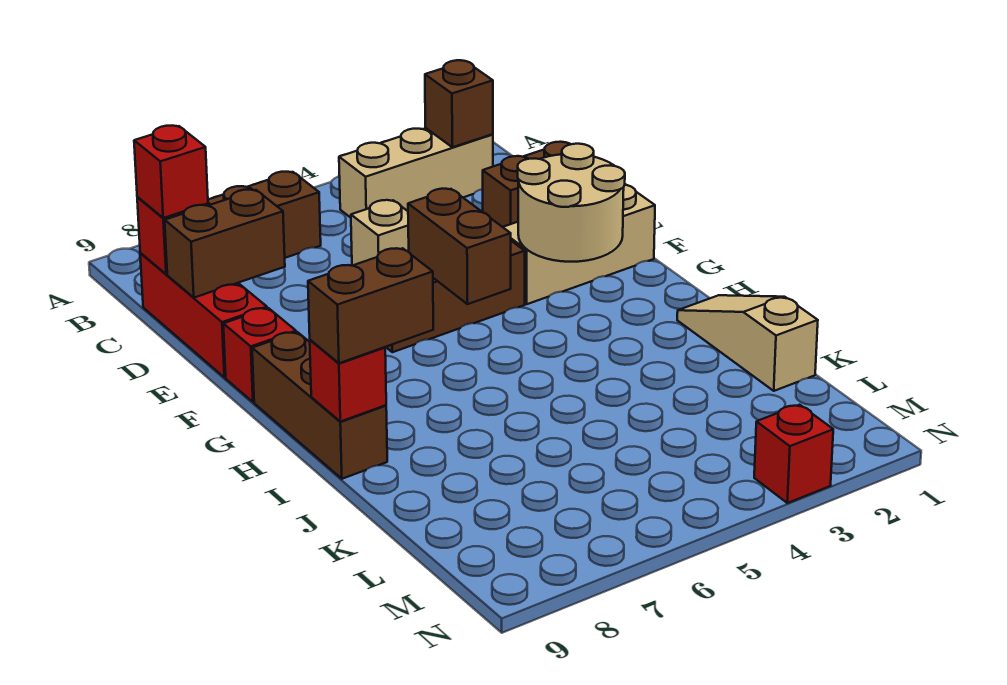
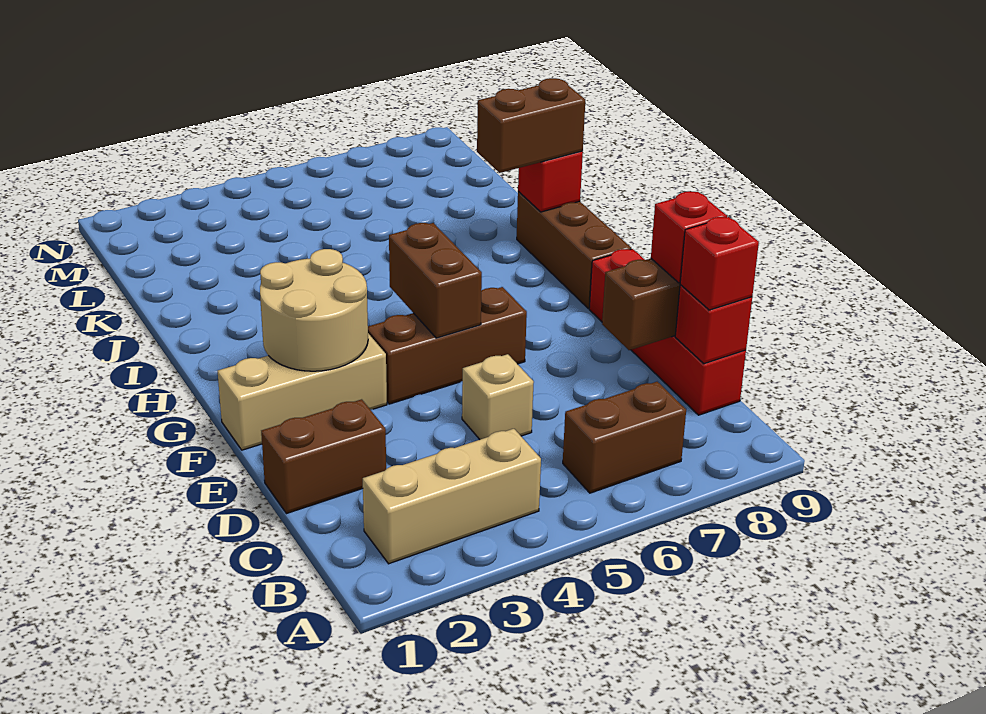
brown 1x1 brick [425,60,493,147] -> none
tan 1x3 slope [677,295,818,391] -> none
red 1x1 brick [754,405,833,503] -> red 1x1 brick moved to [651,191,727,283]

